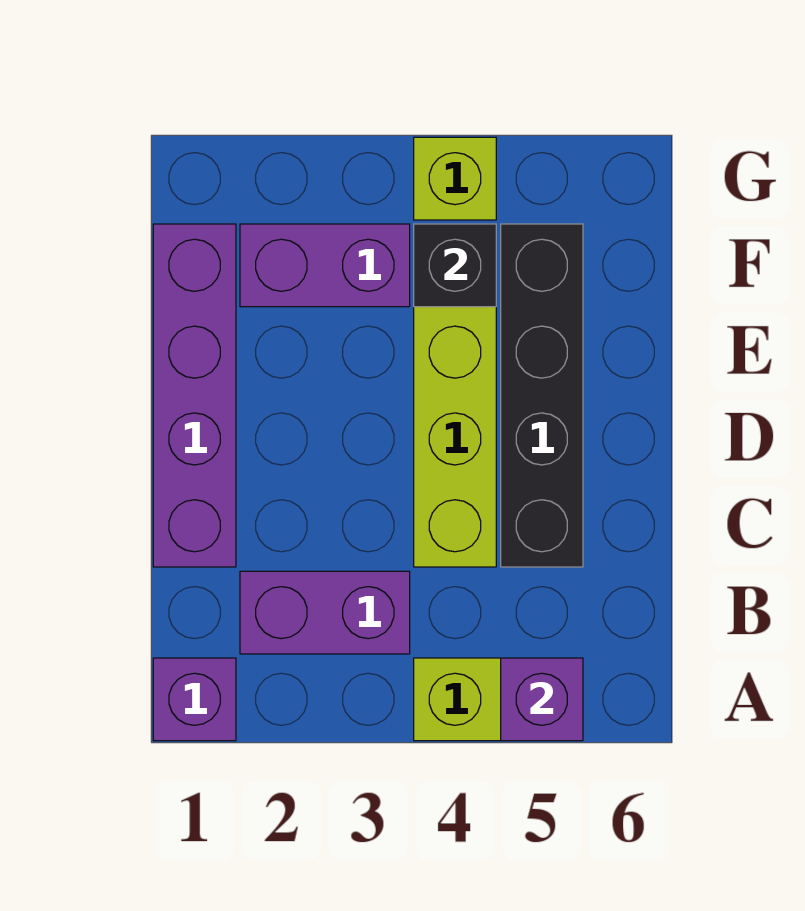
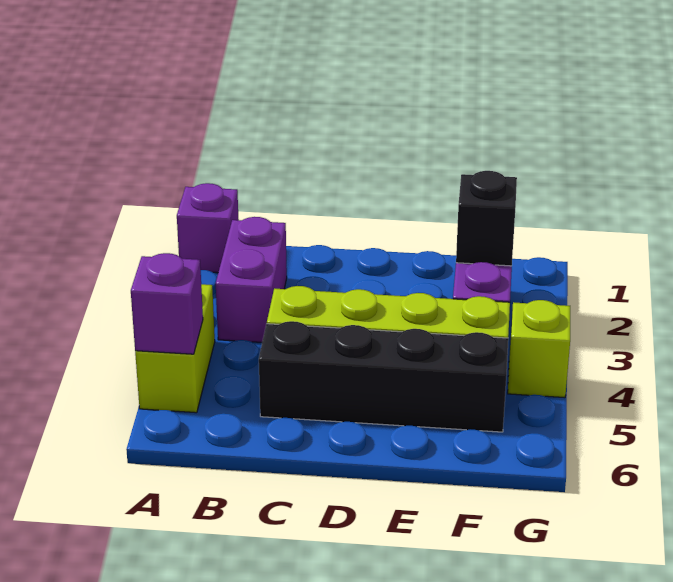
purple 1x4 brick [153,224,236,567] -> none
black 1x1 brick [414,224,496,307] -> black 1x1 brick moved to [456,171,517,266]

